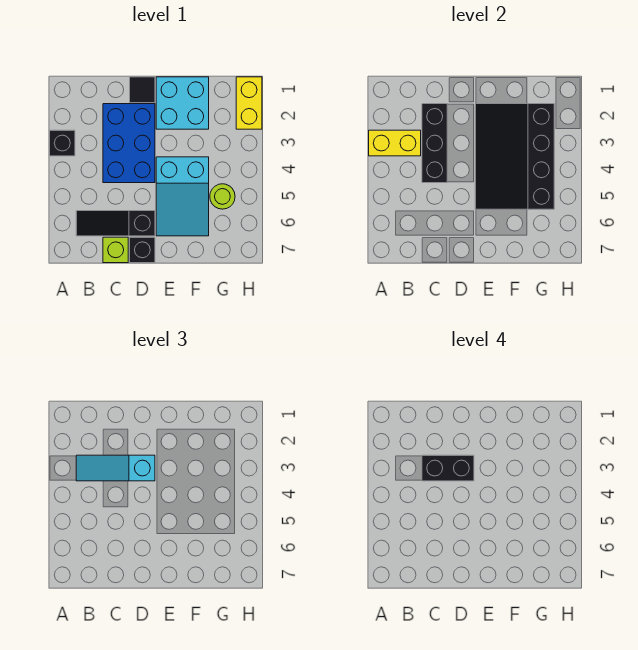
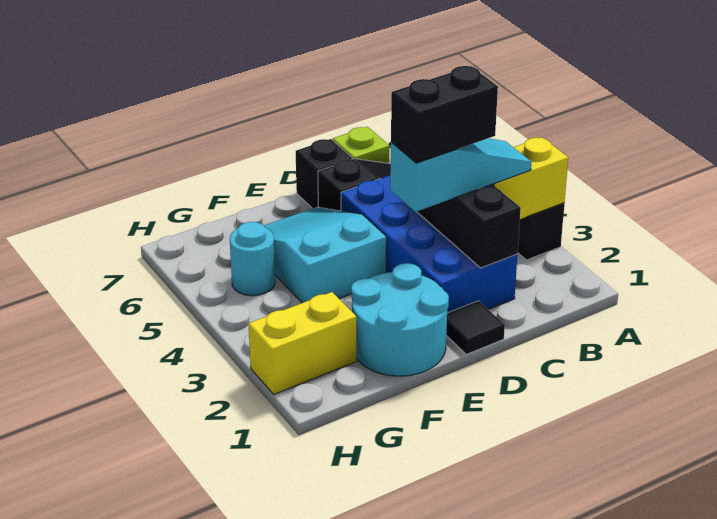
blue 2x3 brick [103,104,155,183] -> blue 2x4 brick [341,175,517,313]
cyan 2x2 brick [156,77,209,129] -> cyan 2x2 round brick [351,263,449,376]
black 3x4 slope [475,104,554,209] -> none
lime 1x1 round brick [210,184,235,209] -> cyan 1x1 round brick [230,222,275,296]
yellow 1x2 brick [236,77,262,129] -> yellow 1x2 brick turned to [248,292,356,394]

